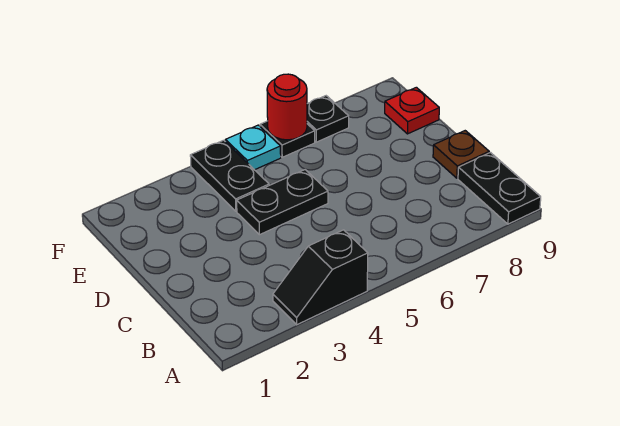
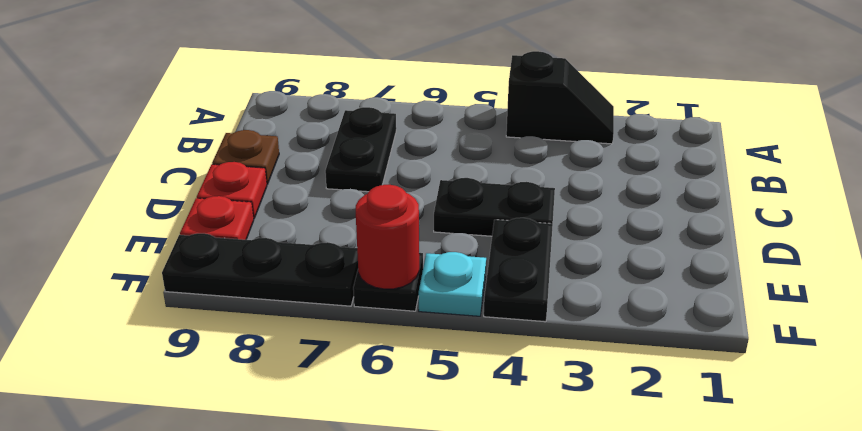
black 1x2 plate [458,153,541,224] -> black 1x2 plate moved to [325,107,396,192]
none -> red 1x1 plate [197,162,267,219]
black 1x1 plate [307,96,349,142] -> black 1x3 plate [162,233,358,306]

